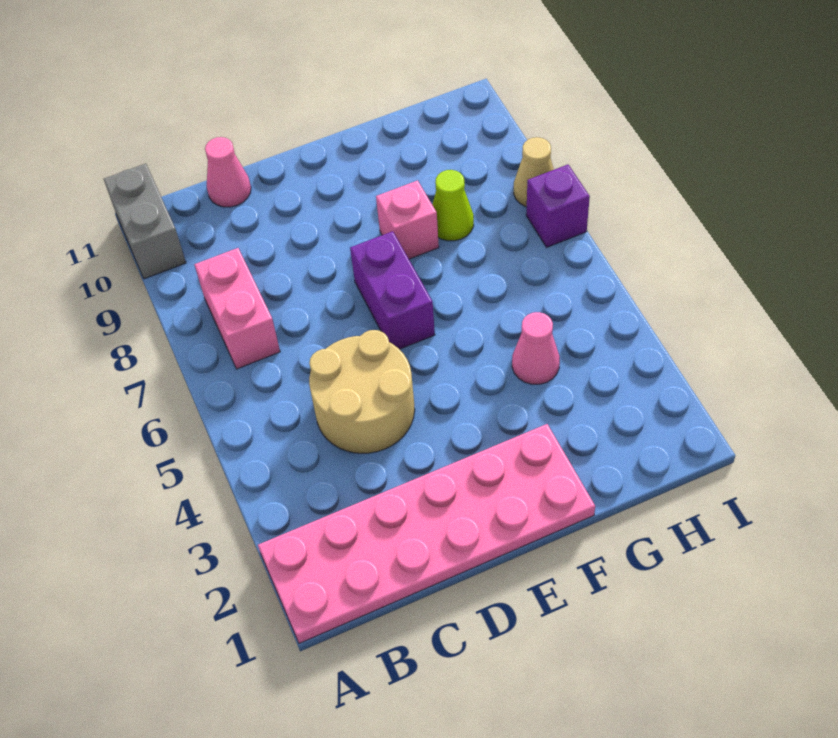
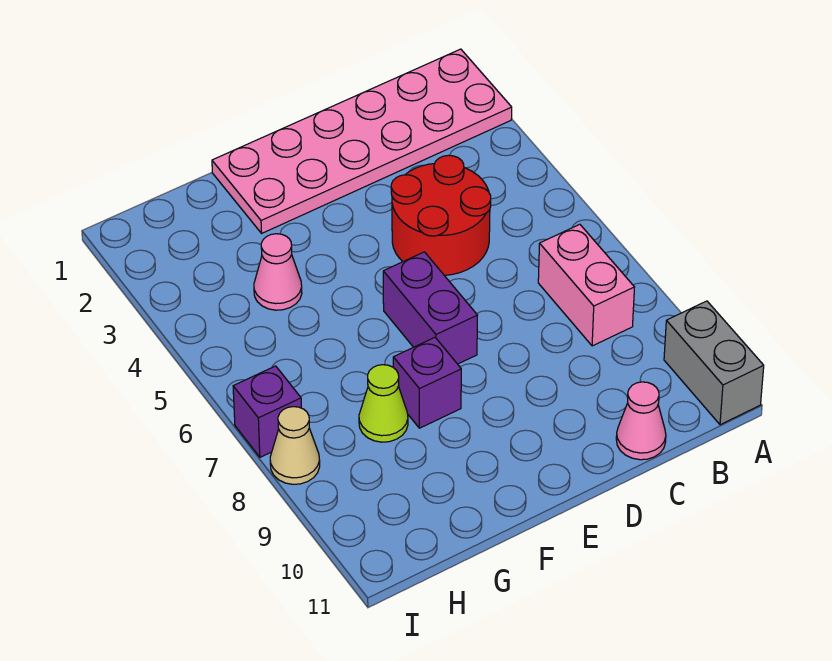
tan 2x2 round brick [309,330,415,453] -> red 2x2 round brick [391,155,491,275]
pink 1x1 brick [376,180,439,259] -> purple 1x1 brick [393,338,461,428]

